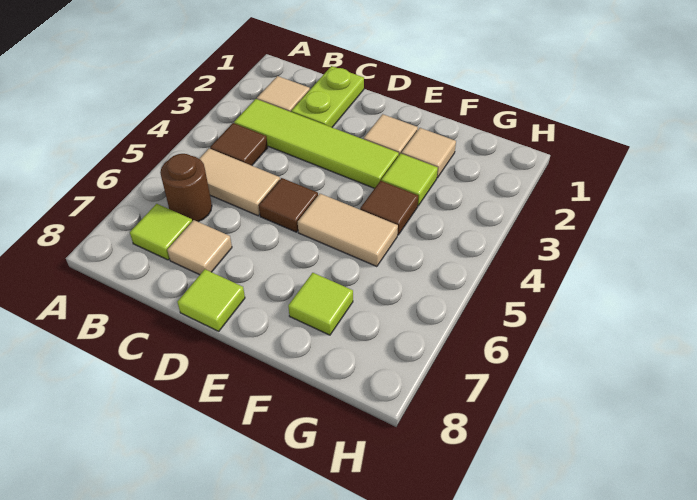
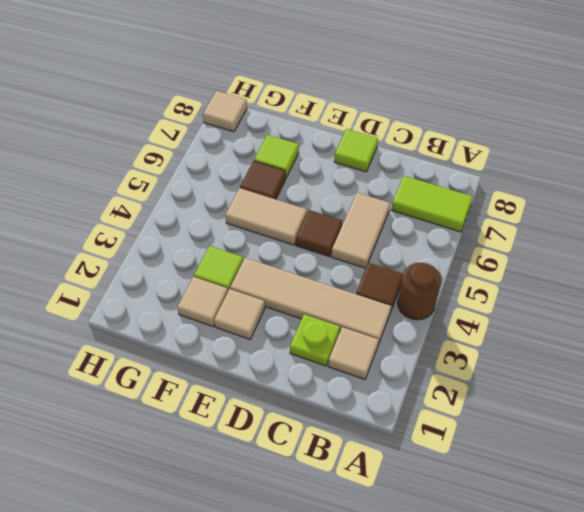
lime 1x4 tile [234,99,399,188] -> tan 1x4 tile [230,258,392,344]
tan 1x2 tile [199,149,280,216] -> tan 1x2 tile turned to [332,193,390,268]
brown 1x1 round brick [160,154,212,222] -> brown 1x1 round brick moved to [397,263,441,320]
lime 1x1 tile [130,204,192,260] -> lime 1x2 tile [391,176,473,232]
lime 1x2 plate [291,66,364,127] -> lime 1x1 plate [290,314,340,366]
tan 1x1 tile [167,220,232,275] -> tan 1x1 tile moved to [203,91,247,132]
brown 1x1 tile [360,181,418,235] -> brown 1x1 tile moved to [240,161,286,199]

